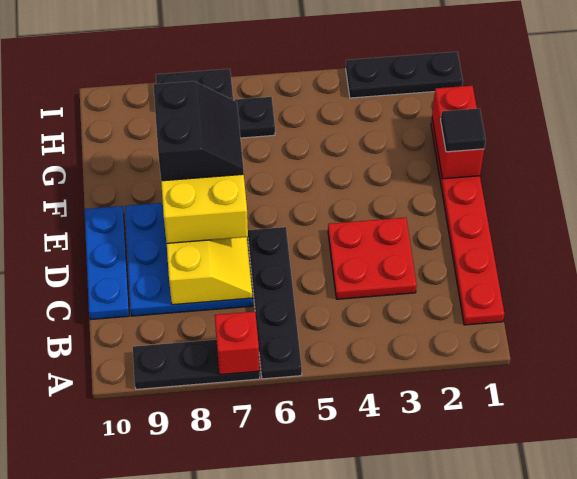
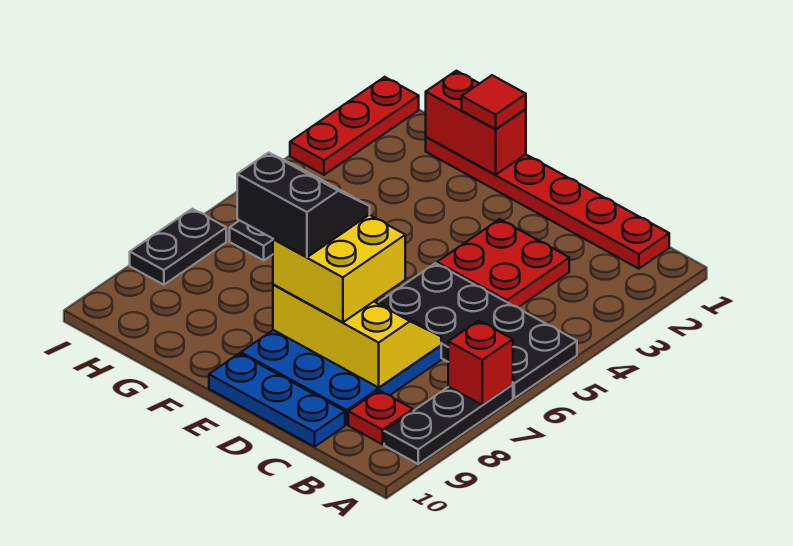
black 1x4 plate [248,227,302,379] -> black 2x4 plate [379,263,577,398]
none -> red 1x1 plate [348,391,413,444]
black 1x1 tile [441,108,486,152] -> red 1x1 tile [462,75,526,129]
black 1x3 plate [346,52,463,98] -> red 1x3 plate [290,77,419,175]

